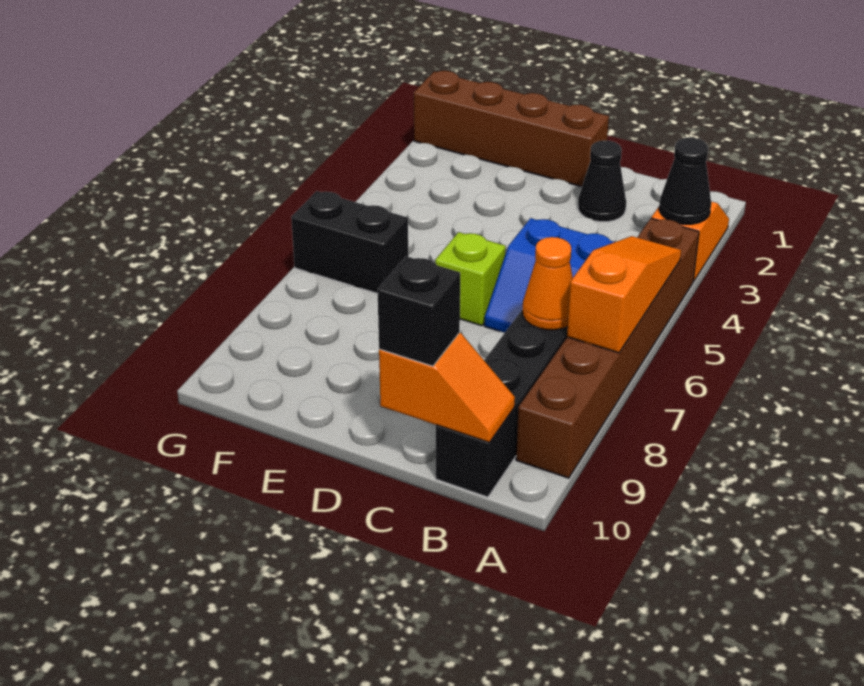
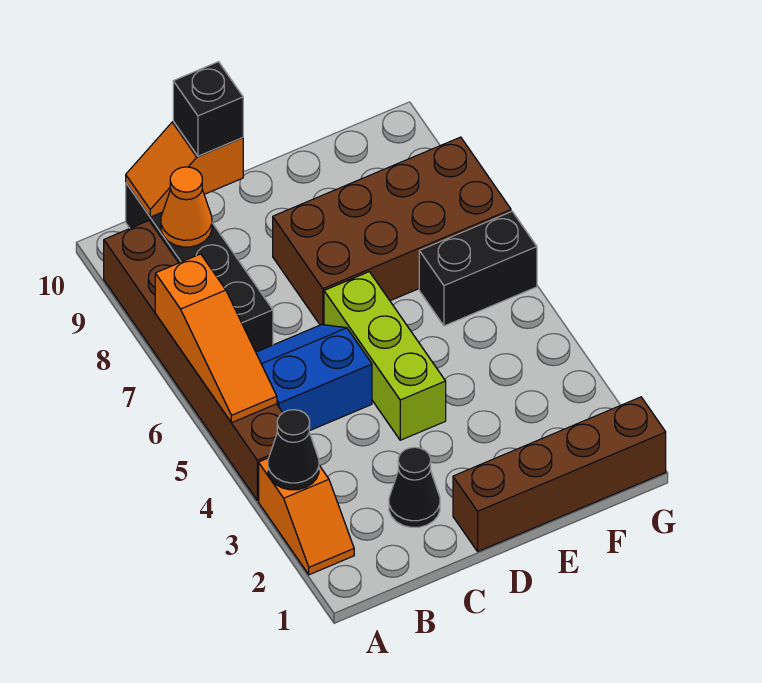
orange 1x1 cone [523,237,573,330] -> orange 1x1 cone moved to [161,167,212,247]
lime 1x1 brick [435,232,506,326] -> lime 1x3 brick [324,272,446,440]
none -> brown 2x4 brick [273,137,511,325]

